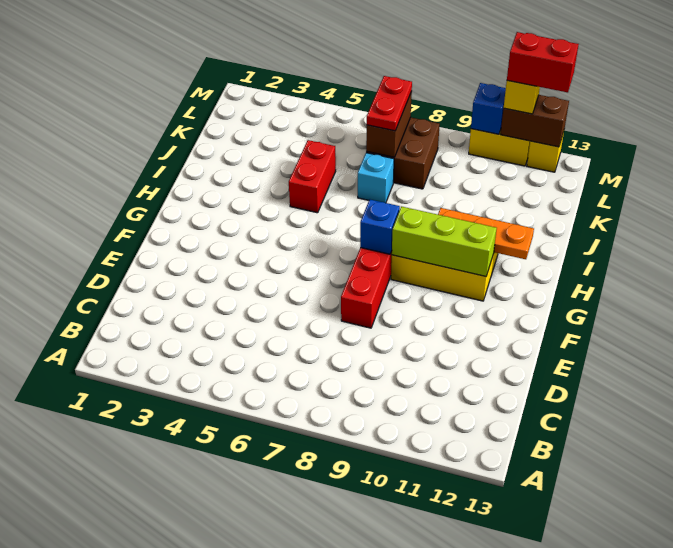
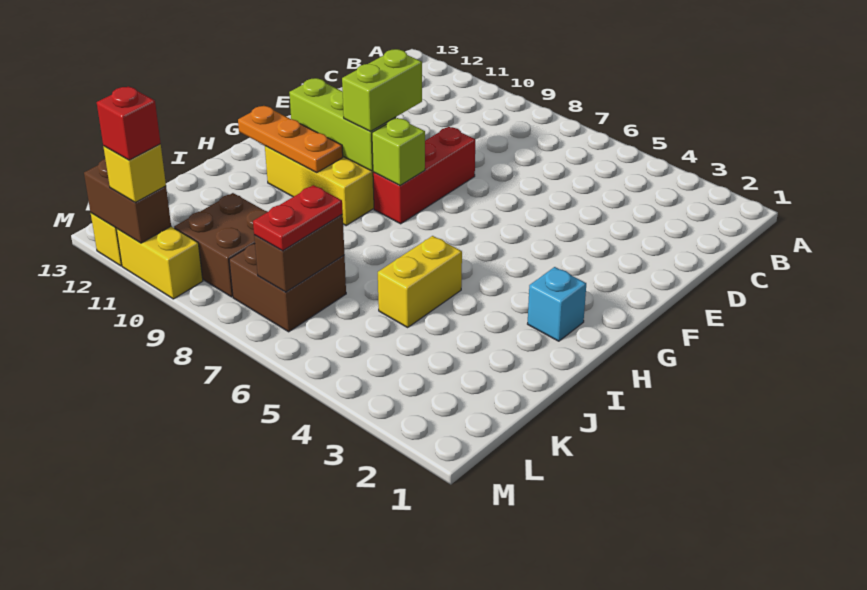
none -> lime 1x2 brick [342,49,422,131]
blue 1x1 brick [360,200,400,254] -> lime 1x1 brick [372,118,425,186]
red 1x2 brick [289,140,336,213] -> yellow 1x2 brick [378,236,462,327]
cyan 1x1 brick [358,153,394,203] -> cyan 1x1 brick moved to [528,267,586,341]
none -> brown 2x2 brick [174,193,268,297]
blue 1x1 brick [471,83,506,134] -> none
red 1x2 brick [507,32,579,92] -> red 1x1 brick [97,87,161,160]

